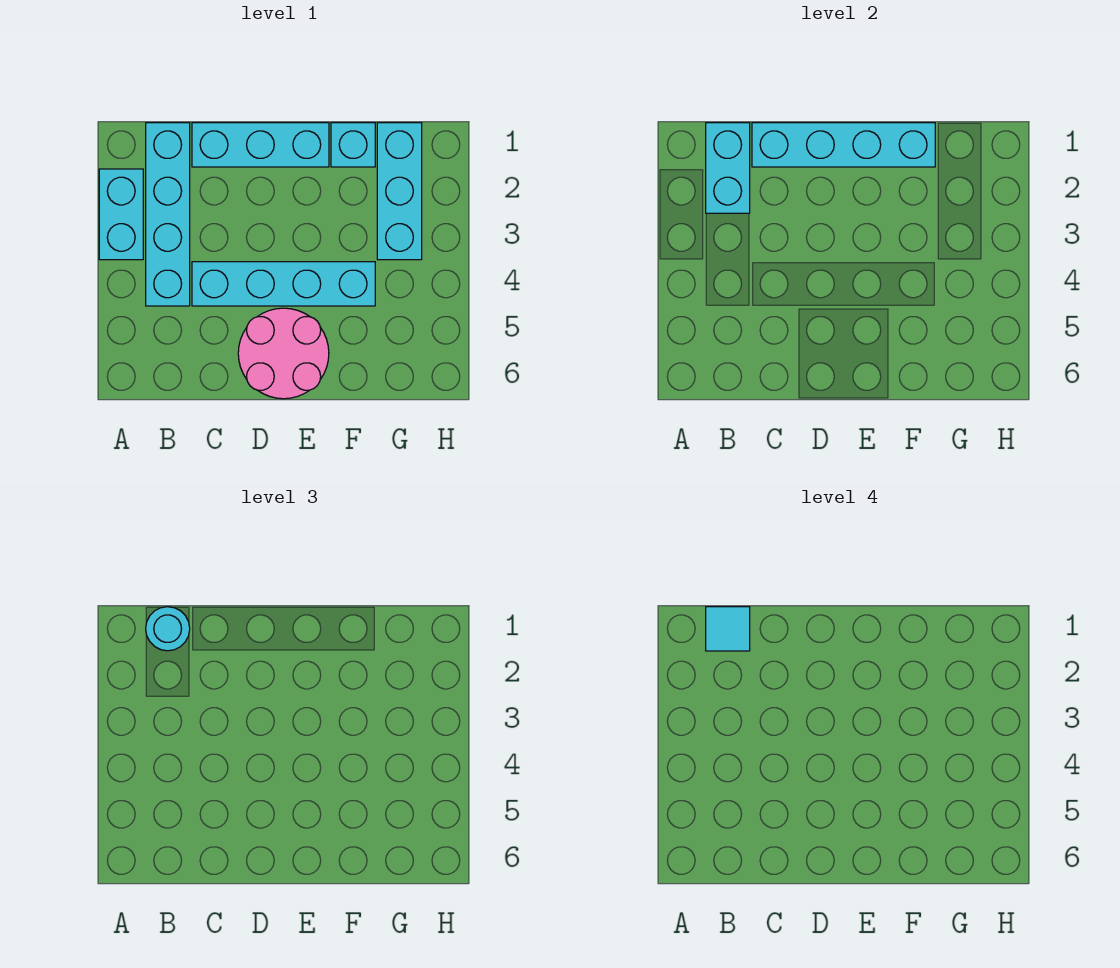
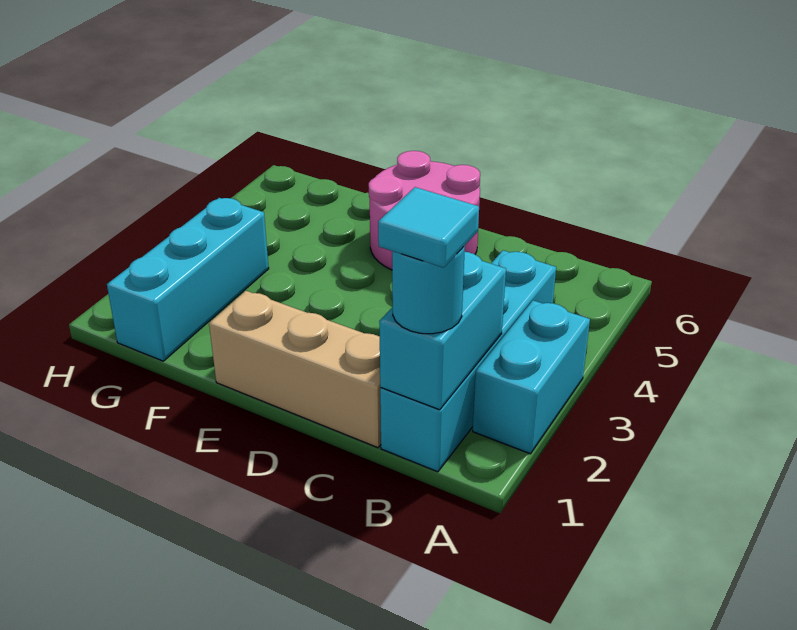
cyan 1x3 brick [192,123,329,167] -> tan 1x3 brick [209,291,381,448]
cyan 1x4 brick [752,123,935,167] -> none
cyan 1x4 brick [192,262,375,306] -> none
cyan 1x1 brick [331,123,375,167] -> none

